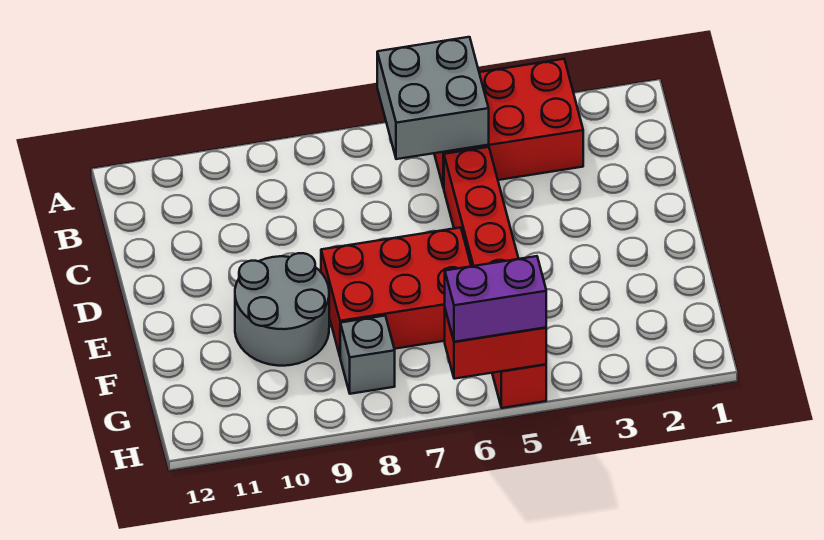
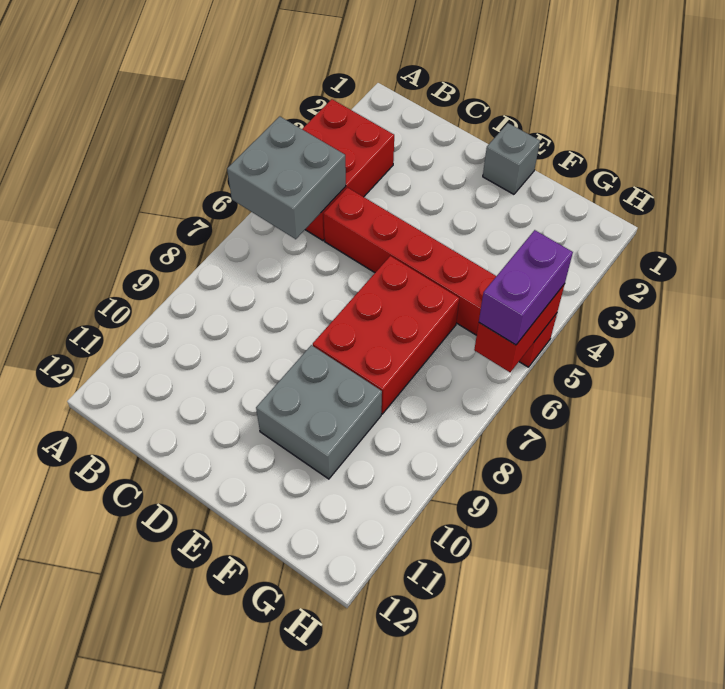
grey 2x2 round brick [235,253,329,366] -> grey 2x2 brick [256,345,382,479]
grey 1x1 brick [340,316,395,394] -> grey 1x1 brick moved to [483,123,540,194]

